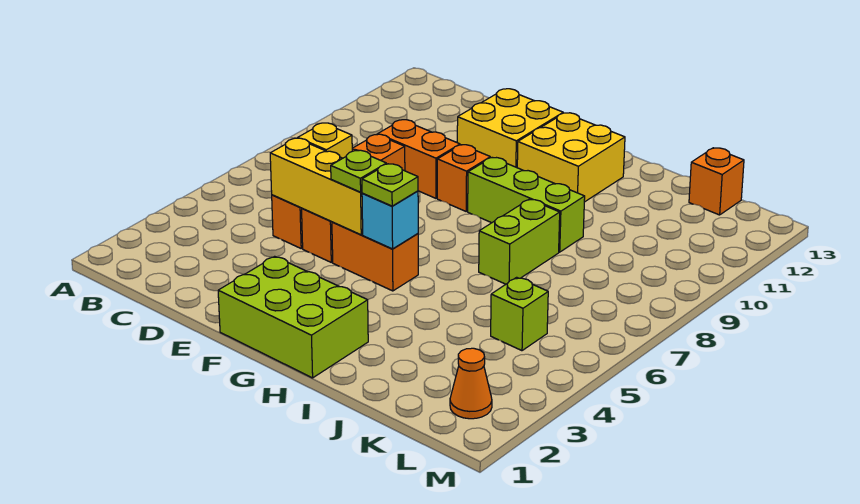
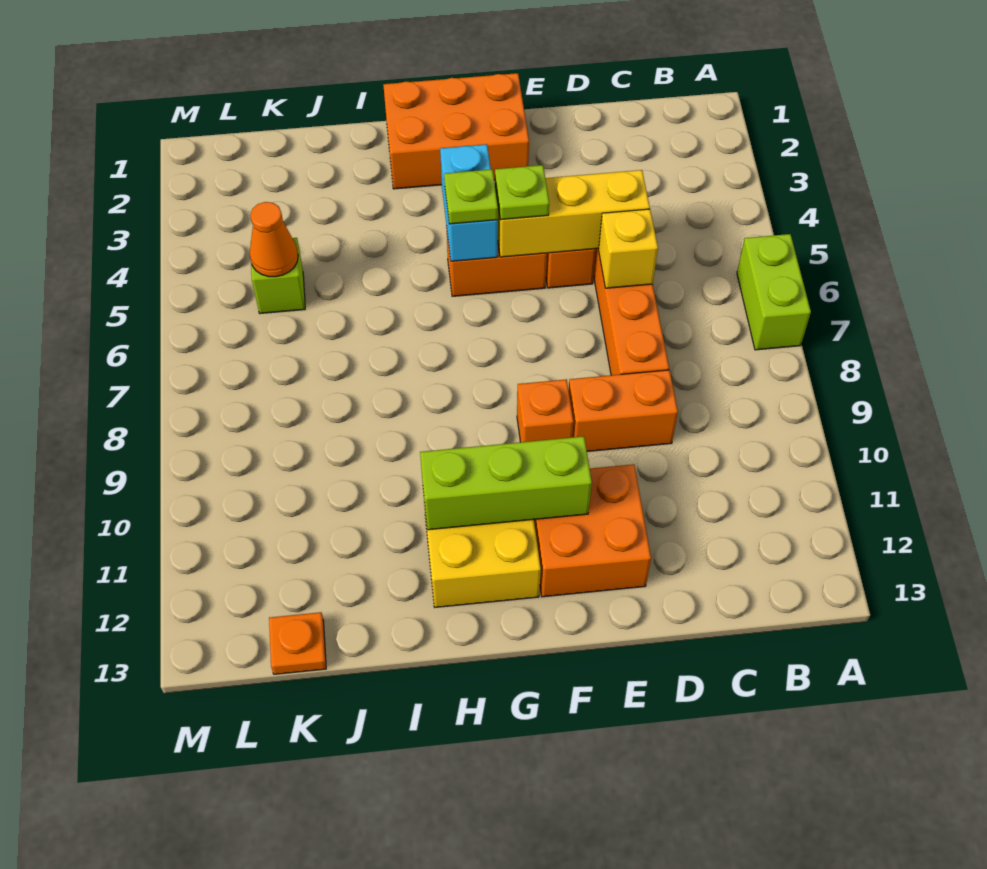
yellow 2x2 brick [457,89,563,168] -> orange 2x2 brick [534,464,651,597]
lime 2x3 brick [218,256,368,378] -> orange 2x3 brick [383,73,529,189]
cyan 1x1 brick [362,191,418,249] -> cyan 1x2 brick [440,144,498,261]
lime 1x3 brick [468,158,585,252] -> lime 1x3 brick moved to [420,436,592,530]
lime 1x2 brick [479,199,560,284] -> lime 1x2 brick moved to [737,234,811,350]
orange 1x1 brick [689,148,744,215] -> orange 1x1 plate [269,612,326,674]
orange 1x1 cone [450,348,492,419] -> orange 1x1 cone moved to [250,202,298,277]

